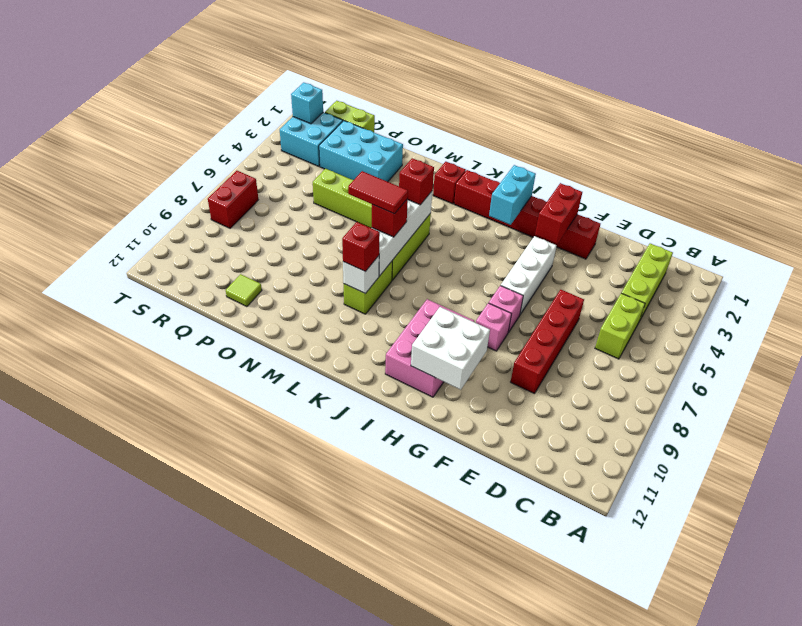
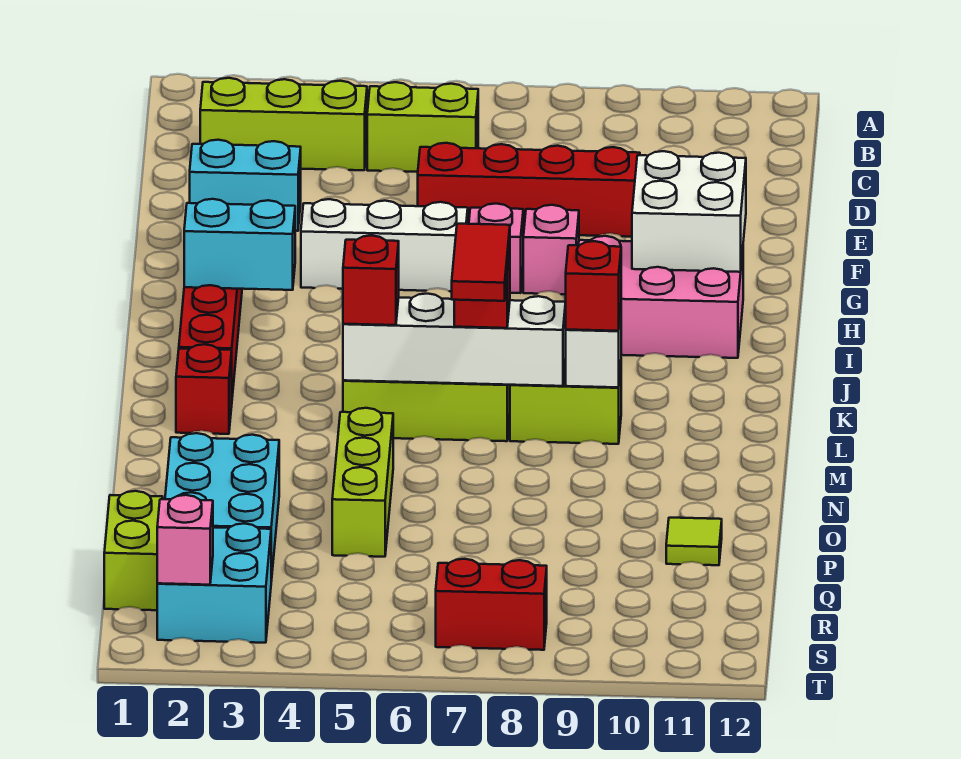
red 1x2 brick [535,183,582,244] -> cyan 1x2 brick [190,140,301,231]
cyan 1x1 brick [291,83,323,124] -> pink 1x1 brick [157,495,213,585]

